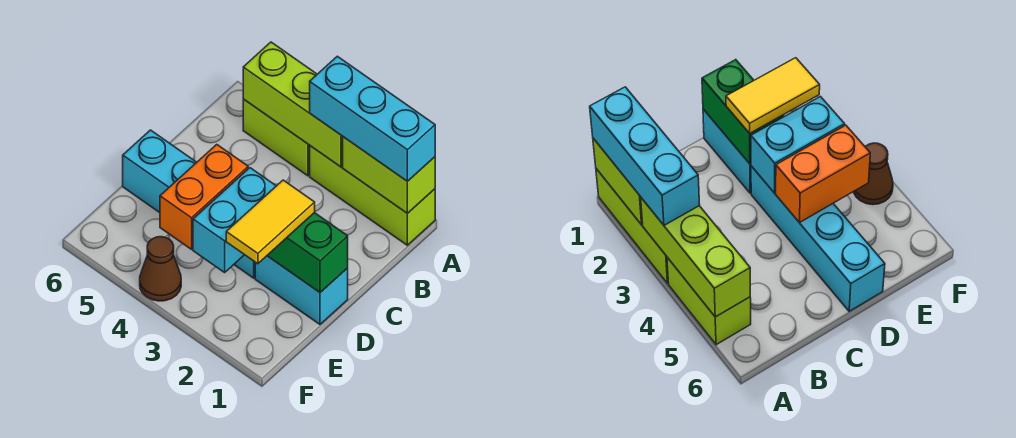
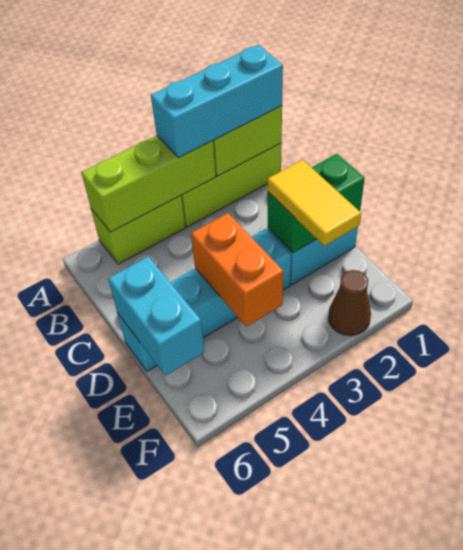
cyan 1x2 brick [193,168,276,272] -> cyan 1x2 brick moved to [108,256,205,376]
brown 1x1 cone [140,237,181,301] -> brown 1x1 cone moved to [328,270,371,336]

